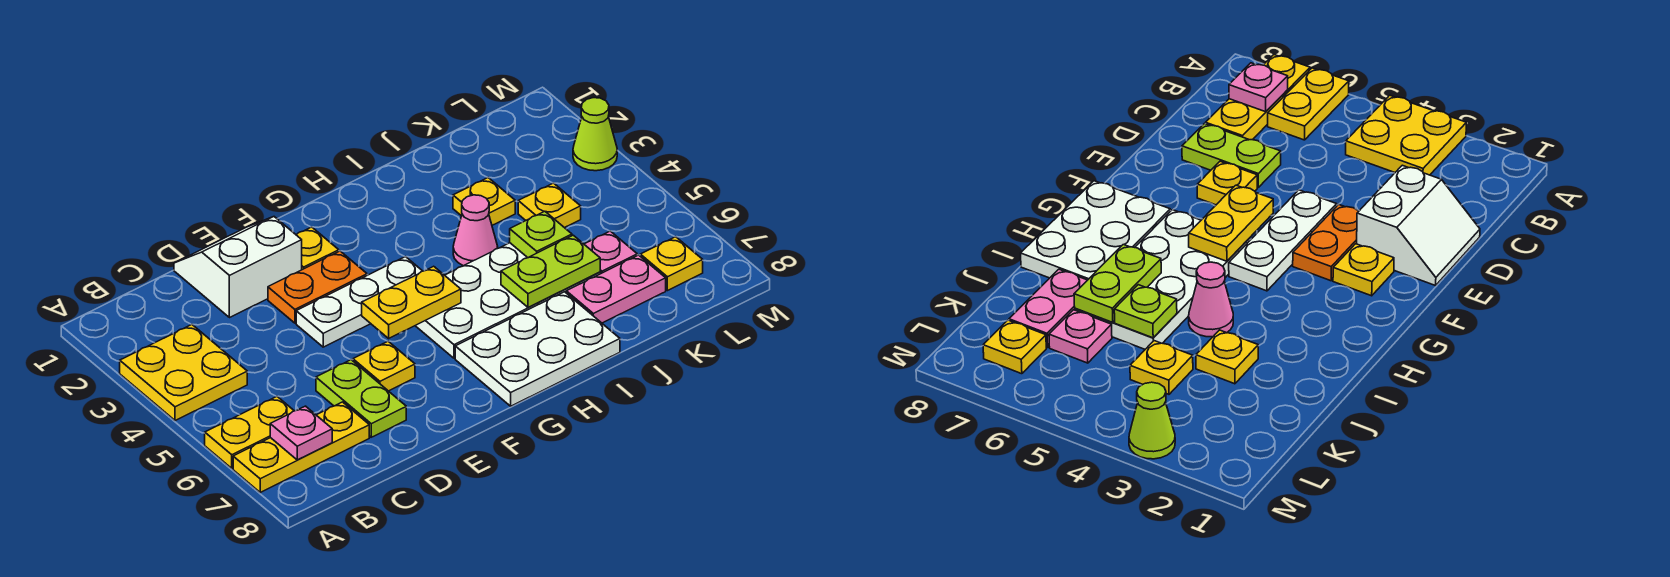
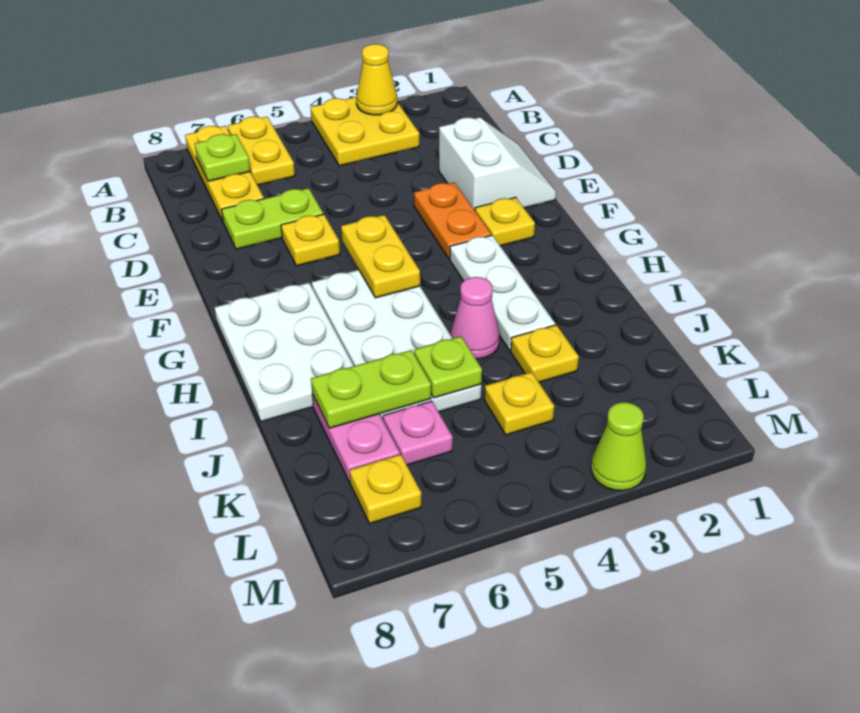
none -> yellow 1x1 cone [356,44,397,115]
pink 1x1 plate [270,406,332,460] -> lime 1x1 plate [195,134,250,181]
white 1x3 plate [296,257,422,347] -> white 1x3 plate moved to [450,235,555,350]
lime 1x2 plate [501,235,600,308] -> lime 1x2 plate turned to [311,350,431,428]

